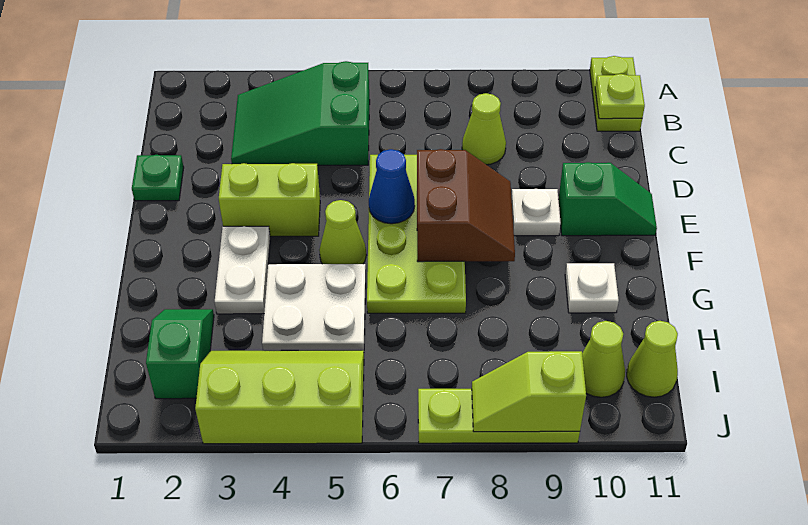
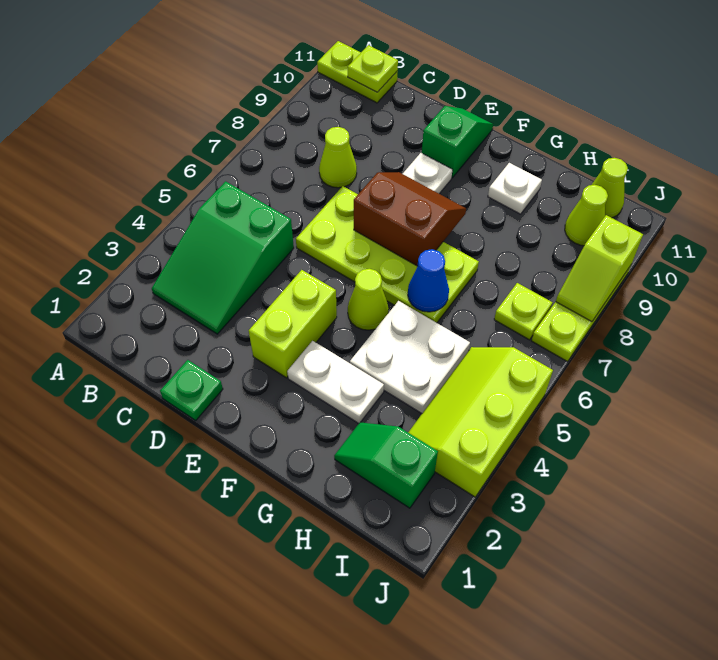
blue 1x1 cone [369,149,415,224] -> blue 1x1 cone moved to [408,249,449,312]
none -> lime 1x1 plate [494,283,553,340]

